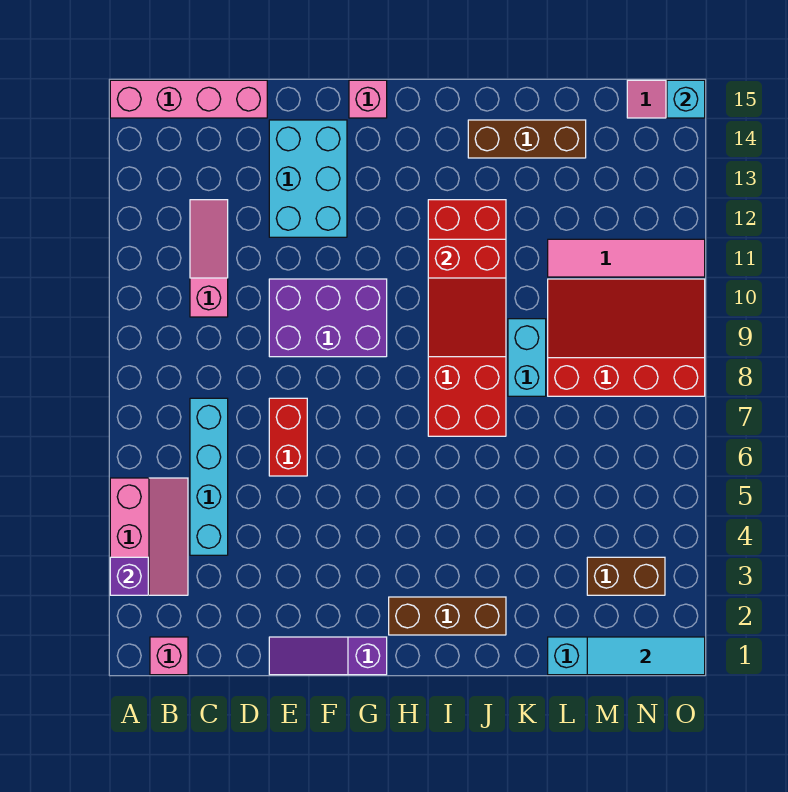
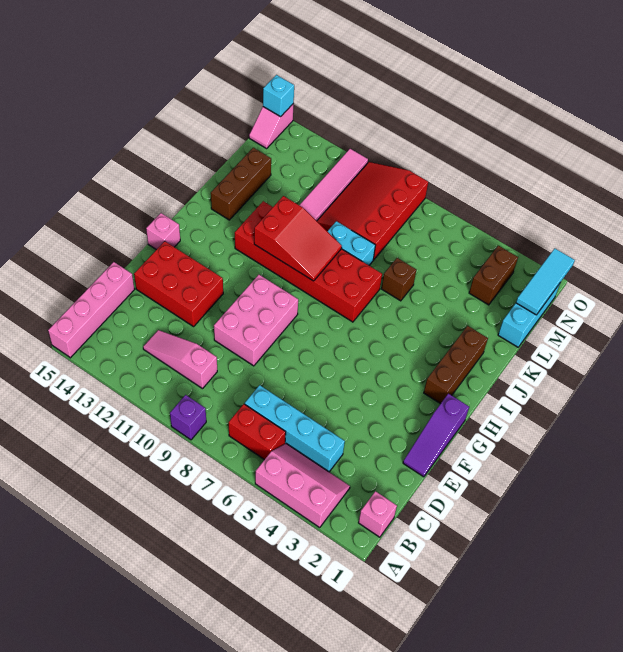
purple 1x1 brick [110,557,148,595] -> purple 1x1 brick moved to [170,395,206,440]
red 1x2 brick [269,398,307,476] -> red 1x2 brick moved to [229,404,286,460]
purple 2x3 brick [269,279,387,357] -> pink 2x3 brick [214,275,298,366]
cyan 2x3 brick [269,120,347,237] -> red 2x3 brick [134,241,223,327]
none -> brown 1x1 brick [382,258,416,301]

